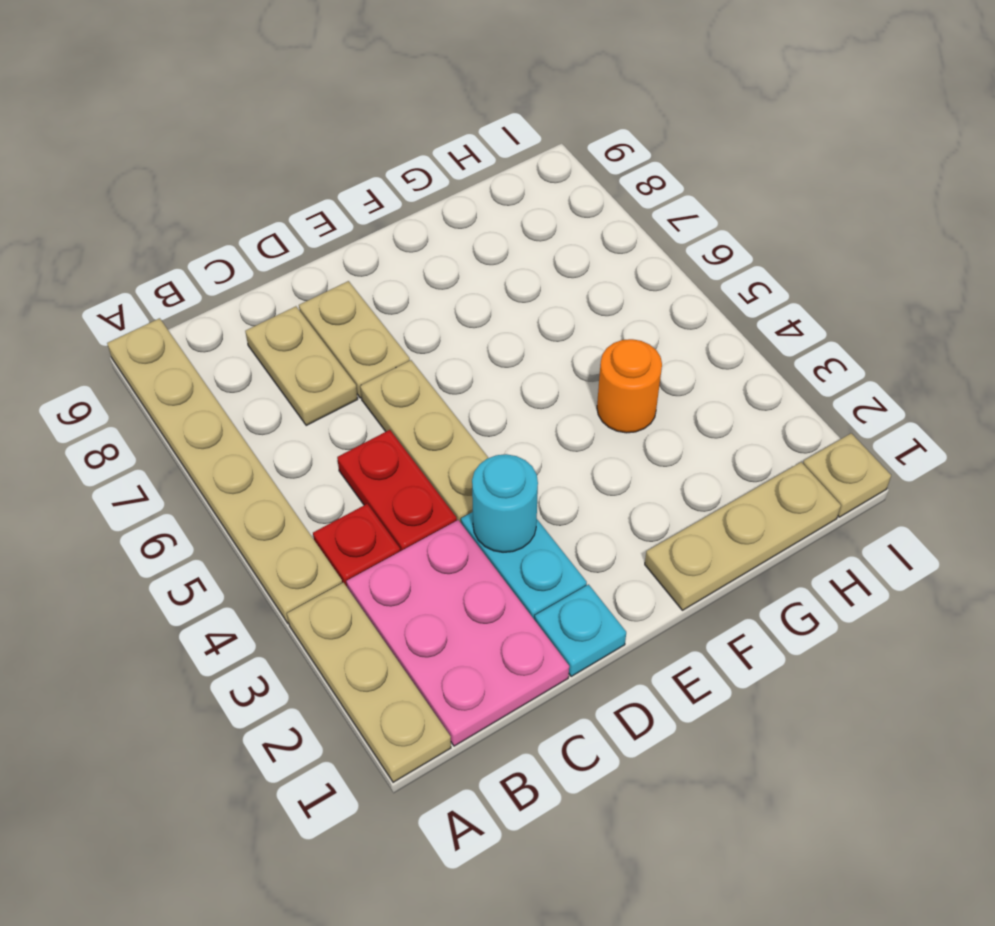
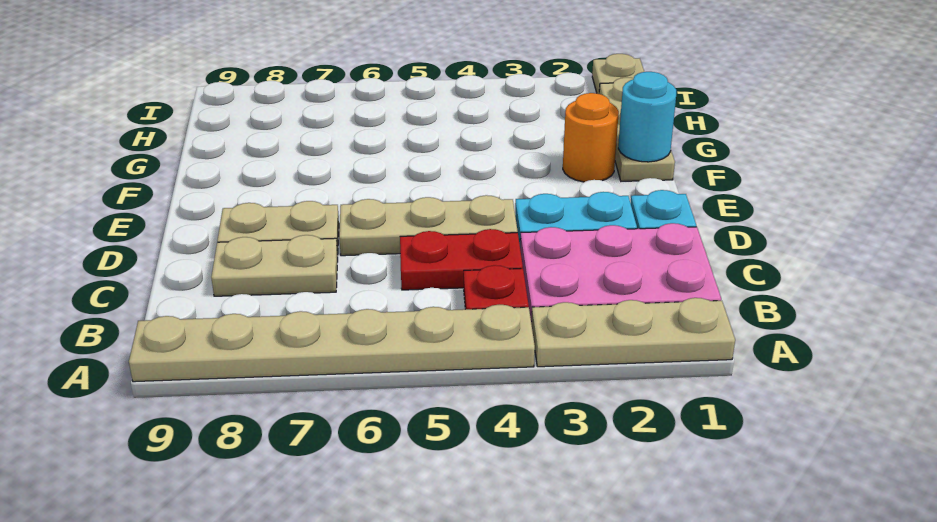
cyan 1x1 round brick [472,454,538,552] -> cyan 1x1 round brick moved to [618,72,676,162]
orange 1x1 round brick [597,339,662,433] -> orange 1x1 round brick moved to [563,93,619,182]

